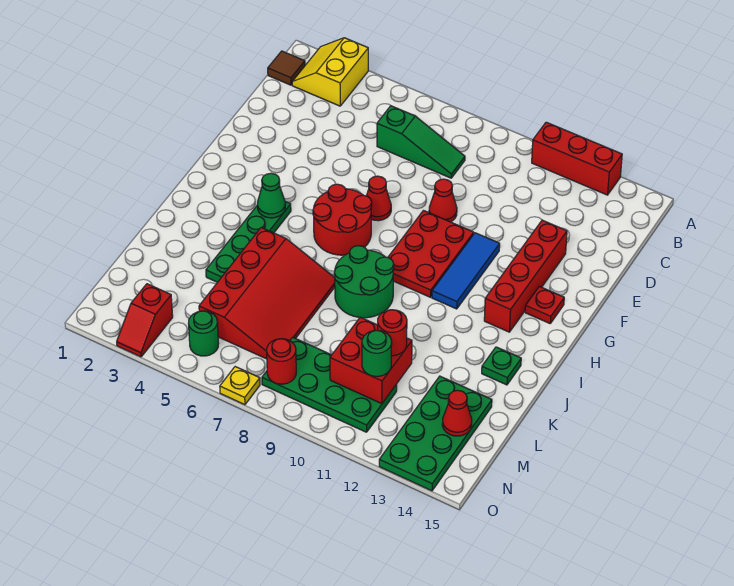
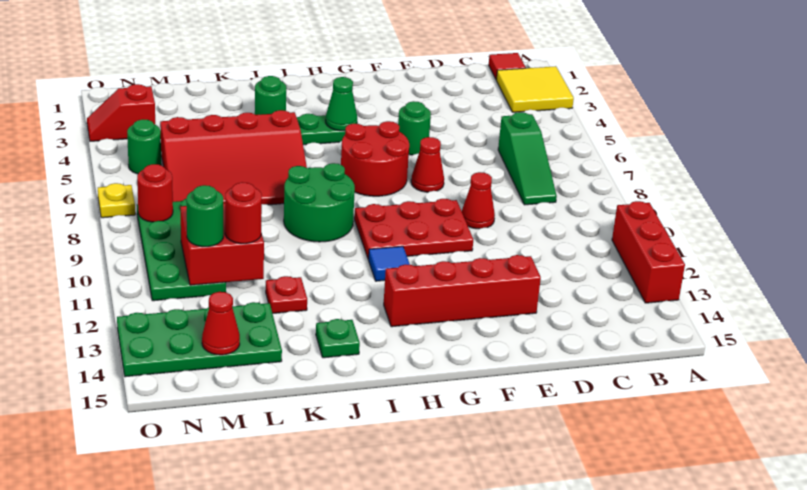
yellow 2x2 slope [292,38,368,106] -> yellow 2x2 tile [496,66,574,112]
brown 1x1 tile [268,51,305,85] -> red 1x1 tile [489,53,526,80]
none -> green 1x1 round brick [398,101,431,155]
blue 1x3 tile [432,233,500,309] -> blue 1x1 tile [369,246,410,281]
red 1x1 plate [525,286,564,323] -> red 1x1 plate moved to [266,276,307,314]
none -> green 1x1 round brick [255,76,286,115]

